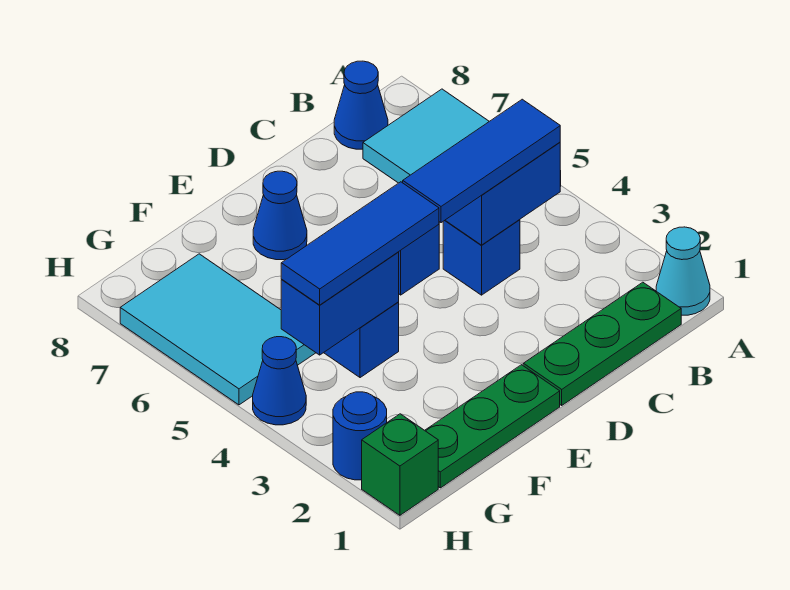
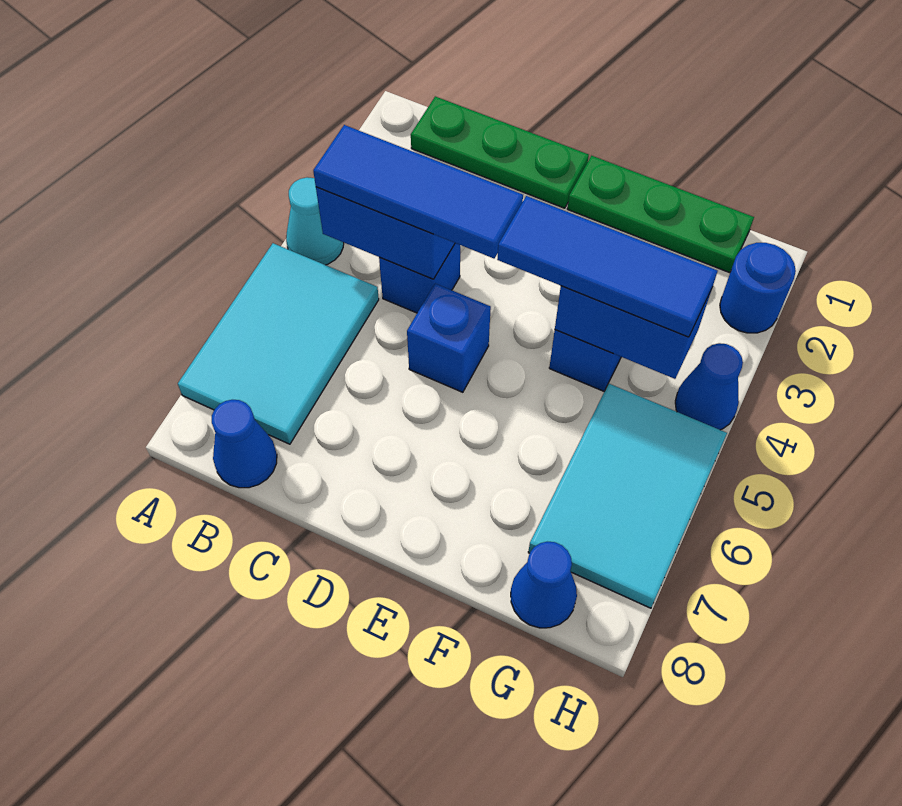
cyan 1x1 cone [656,227,710,315] -> cyan 1x1 cone moved to [286,177,344,265]
blue 1x1 cone [253,171,307,260] -> blue 1x1 cone moved to [511,542,577,628]
green 1x1 brick [362,414,438,515] -> none

